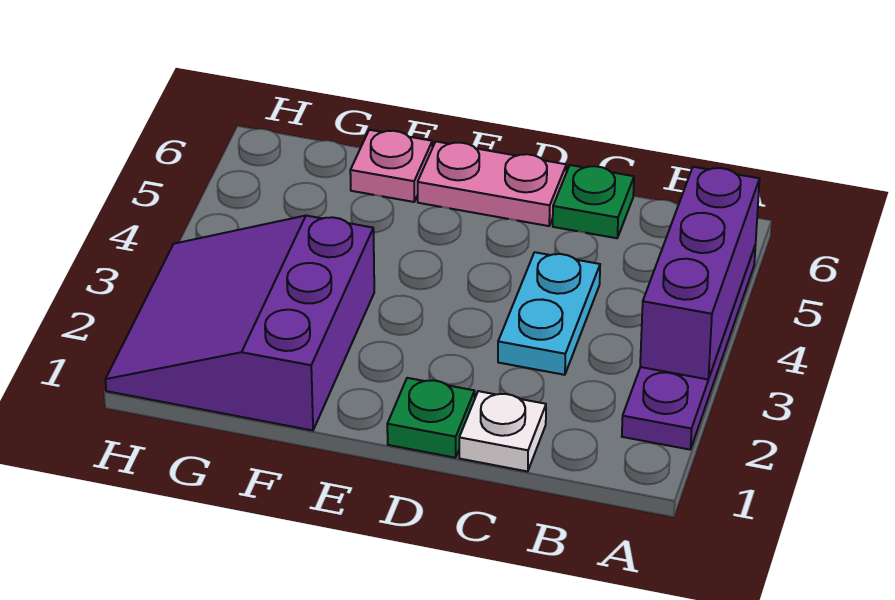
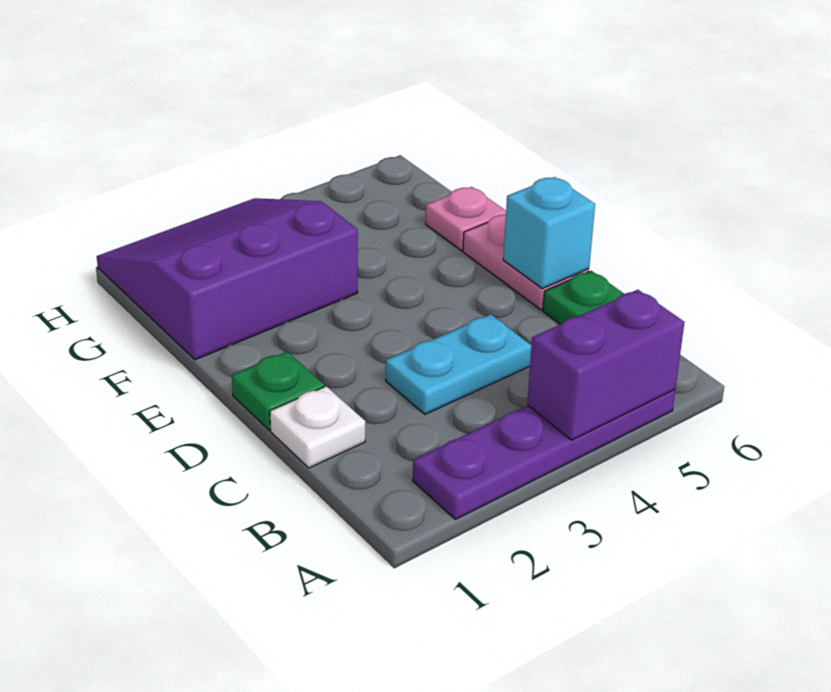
purple 1x3 brick [640,167,760,379] -> purple 1x2 brick [527,290,684,440]
none -> cyan 1x1 brick [503,177,595,289]

